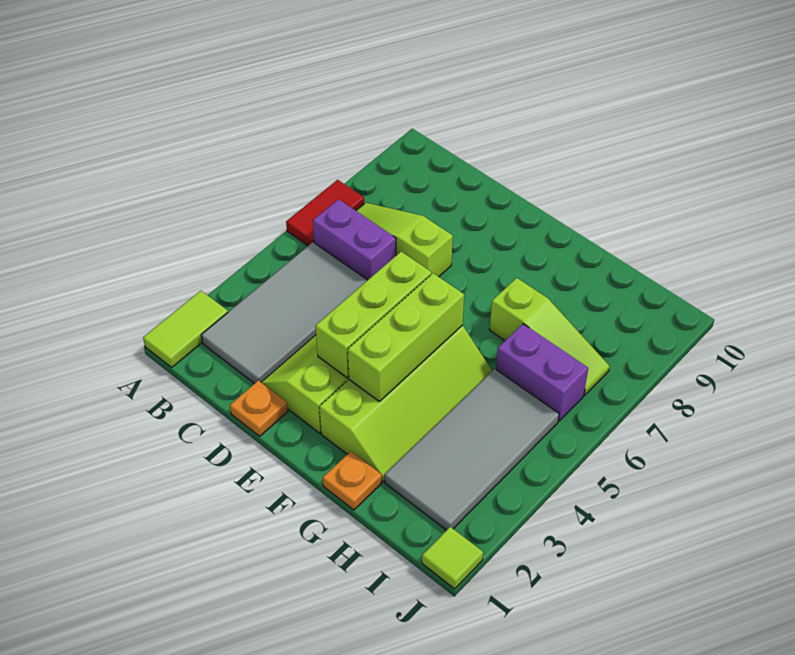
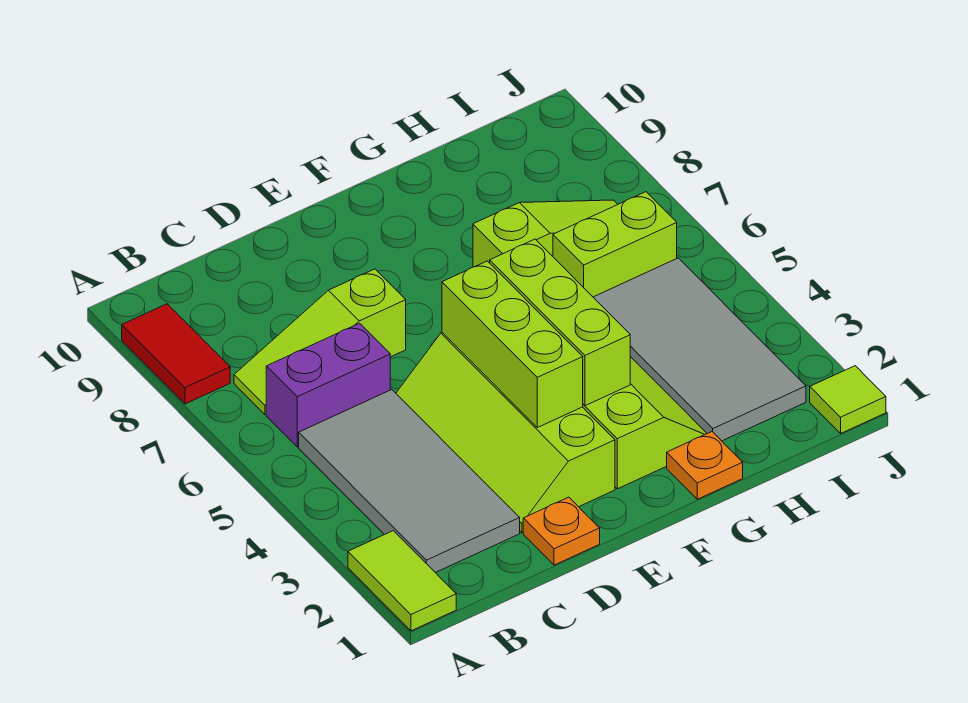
red 1x2 tile [286,180,364,246] -> red 1x2 tile moved to [122,304,230,404]
purple 1x2 brick [496,324,588,421] -> lime 1x2 brick [553,192,677,297]

